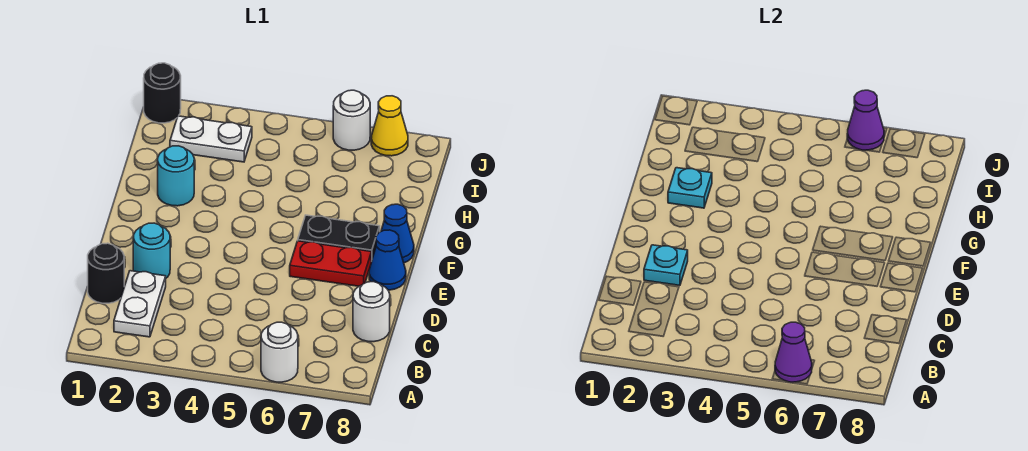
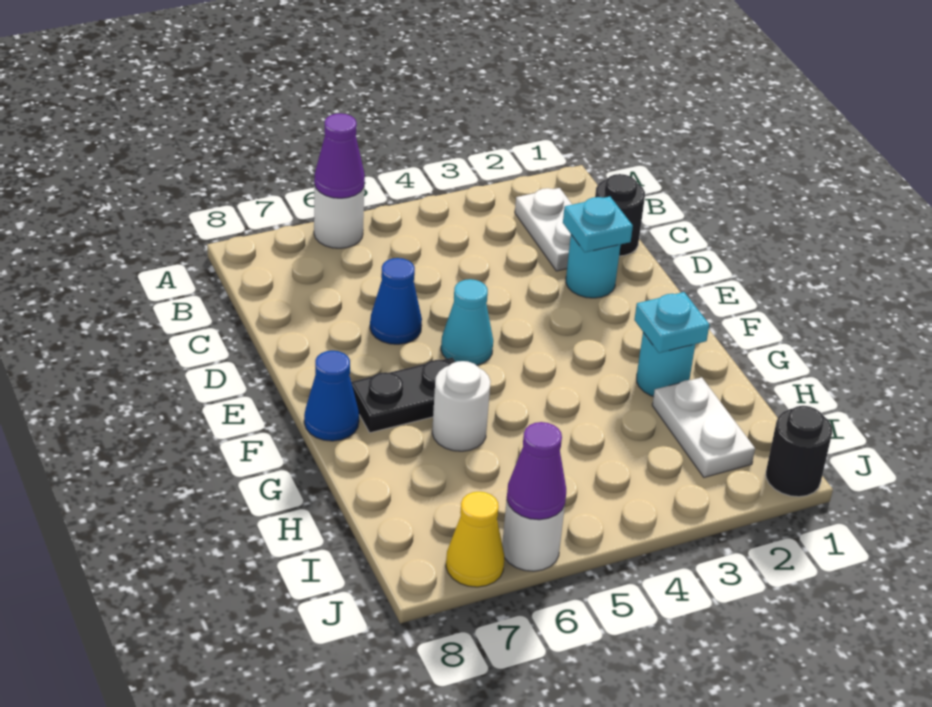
white 1x1 round brick [353,282,390,342] -> white 1x1 round brick moved to [432,361,491,451]
none -> cyan 1x1 cone [441,279,493,365]
red 1x2 plate [290,241,372,286] -> none
blue 1x1 cone [369,230,406,290] -> blue 1x1 cone moved to [370,258,422,344]
white 1x2 plate [170,116,252,162] -> white 1x2 plate turned to [652,377,755,477]

